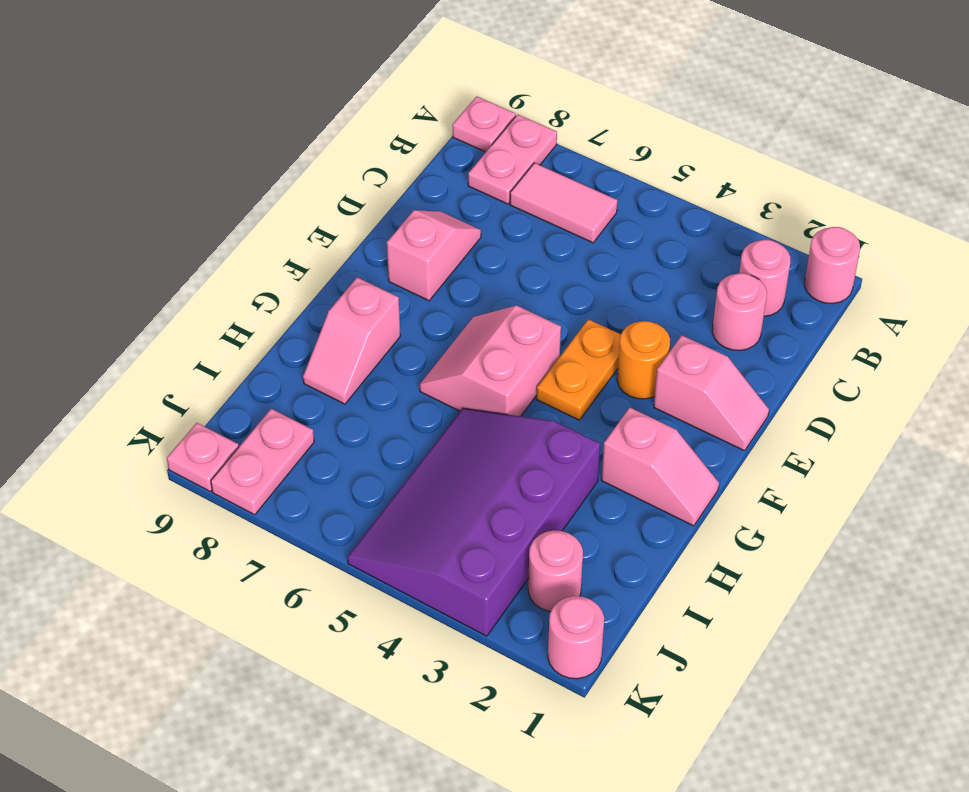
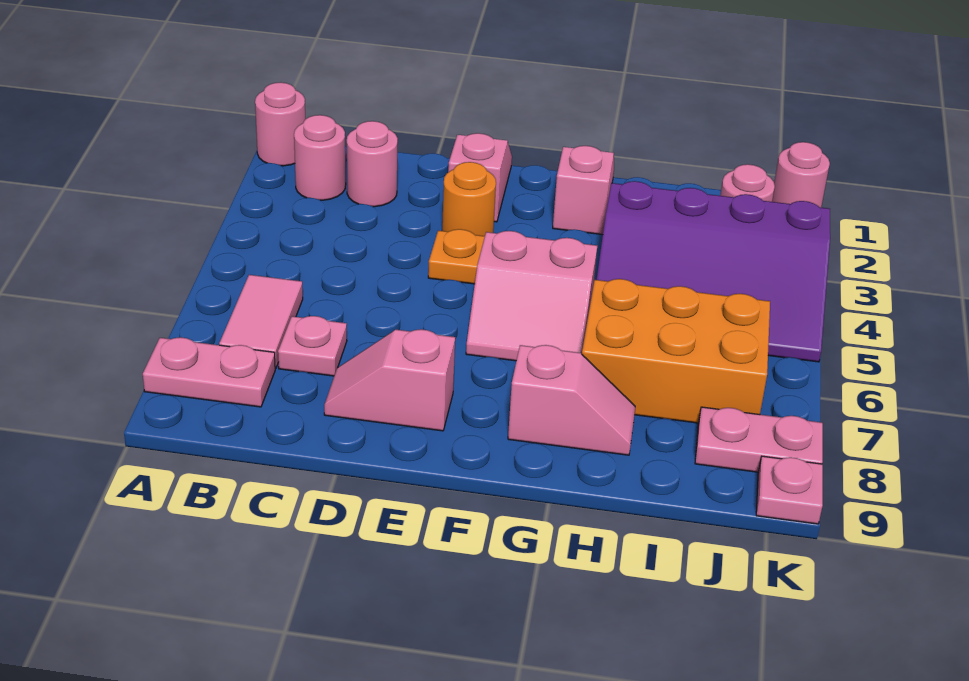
pink 1x1 plate [452,96,516,152] -> pink 1x1 plate moved to [278,316,347,376]
none -> orange 2x3 brick [582,279,770,423]

